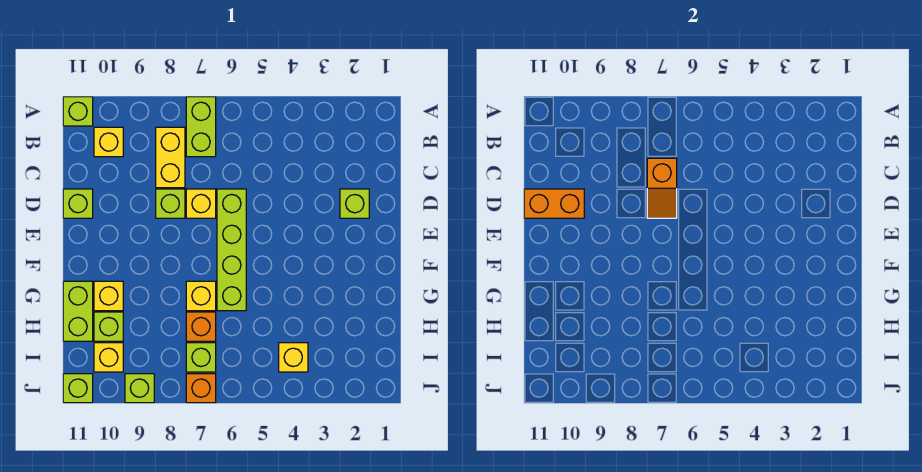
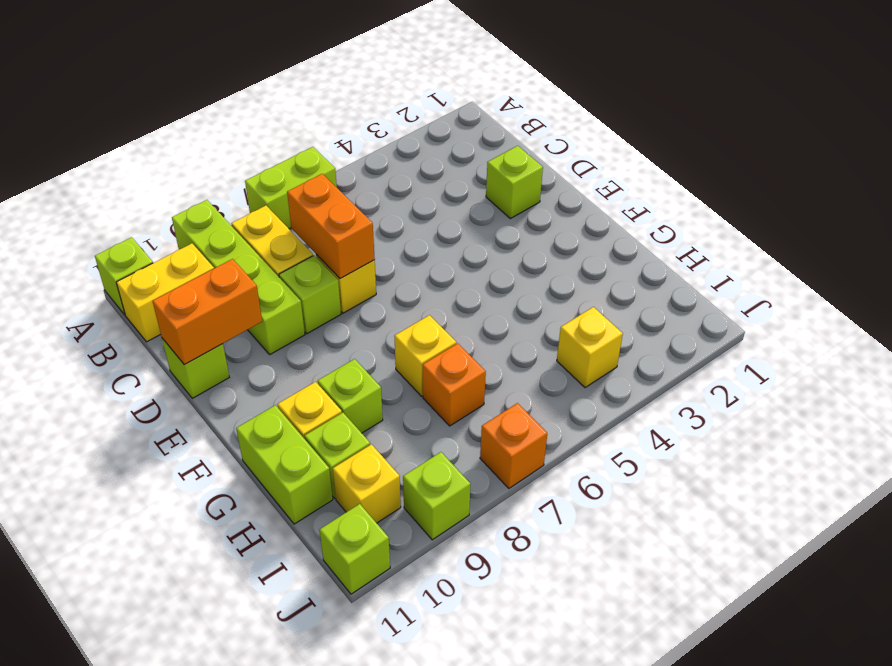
lime 1x2 brick [186,97,216,157] -> lime 1x2 brick turned to [245,147,337,229]
yellow 1x1 brick [94,127,123,157] -> yellow 1x2 brick [116,243,214,342]
orange 1x2 slope [647,158,677,218] -> orange 1x2 brick [287,174,375,278]
lime 1x4 brick [217,189,246,311] -> lime 1x4 brick moved to [172,200,305,354]
lime 1x1 brick [186,343,216,372] -> lime 1x1 brick moved to [318,359,383,433]

